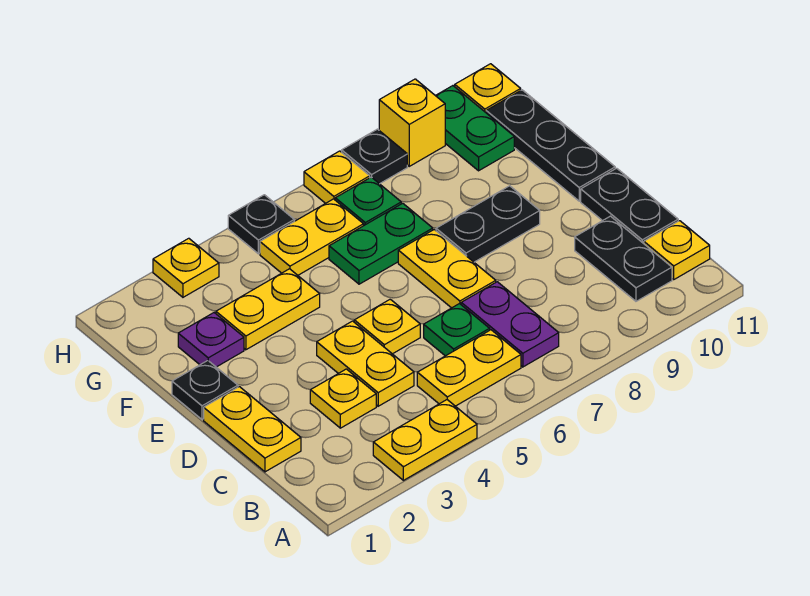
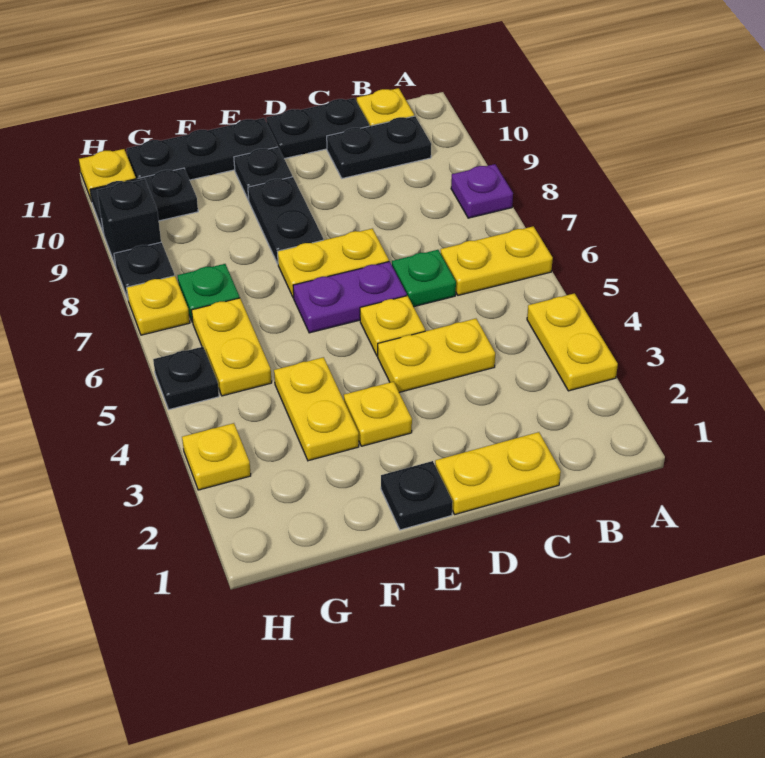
yellow 1x2 plate [417,330,521,406] -> yellow 1x2 plate turned to [441,226,553,295]
purple 1x2 plate [461,282,559,367] -> purple 1x2 plate moved to [293,262,407,333]
yellow 1x1 plate [310,369,376,428] -> yellow 1x1 plate moved to [344,382,412,446]
none -> black 1x1 plate [234,147,292,200]
purple 1x1 plate [178,313,244,367] -> purple 1x1 plate moved to [451,164,513,218]
green 1x2 plate [329,203,433,284] -> none
green 1x2 plate [436,86,514,171] -> black 1x2 plate [90,168,198,231]
yellow 1x1 brick [379,79,445,166] -> black 1x1 brick [97,179,161,266]

